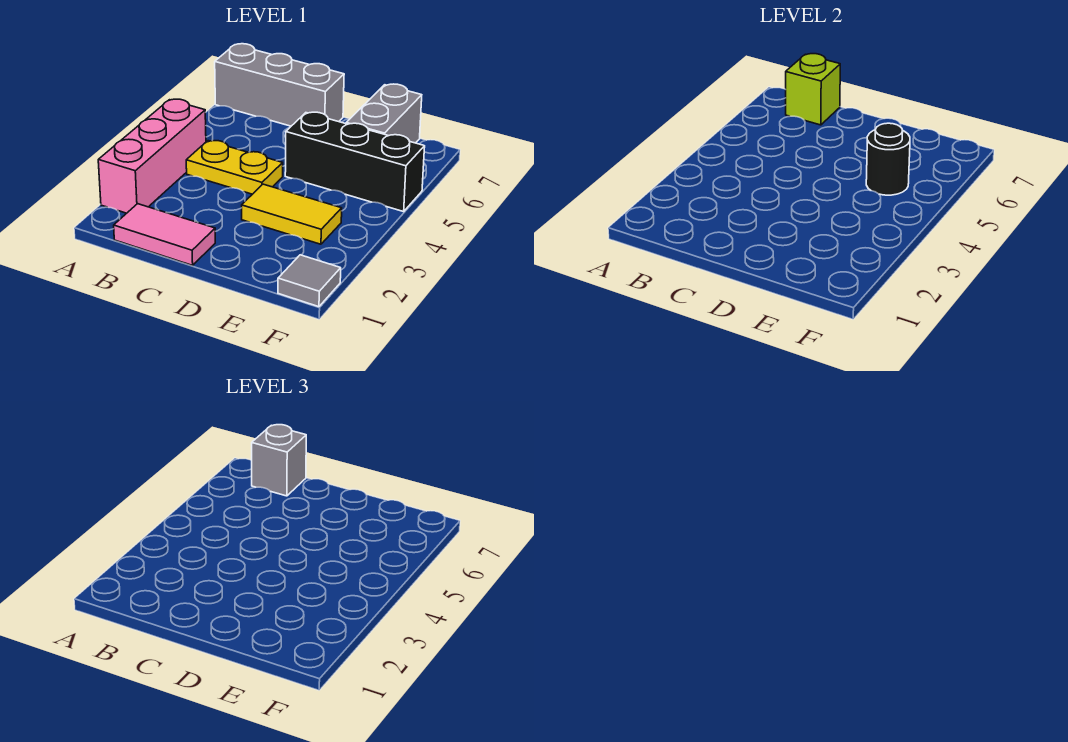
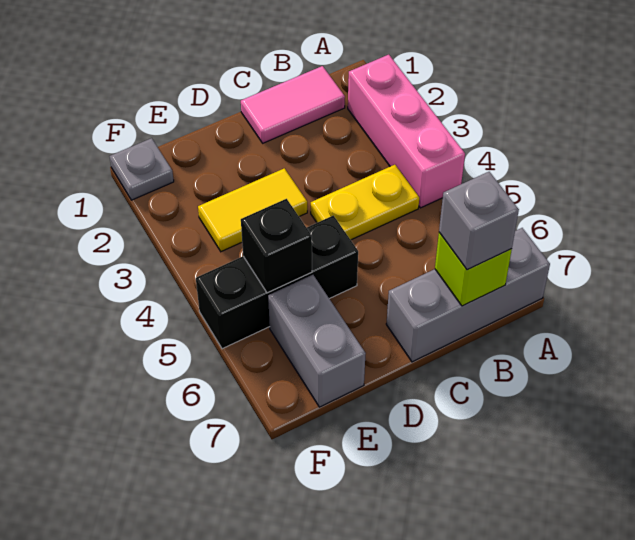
black 1x1 round brick [866,123,910,195] -> black 1x1 brick [241,199,312,293]
grey 1x1 tile [278,255,341,307] -> grey 1x1 plate [110,138,174,200]

